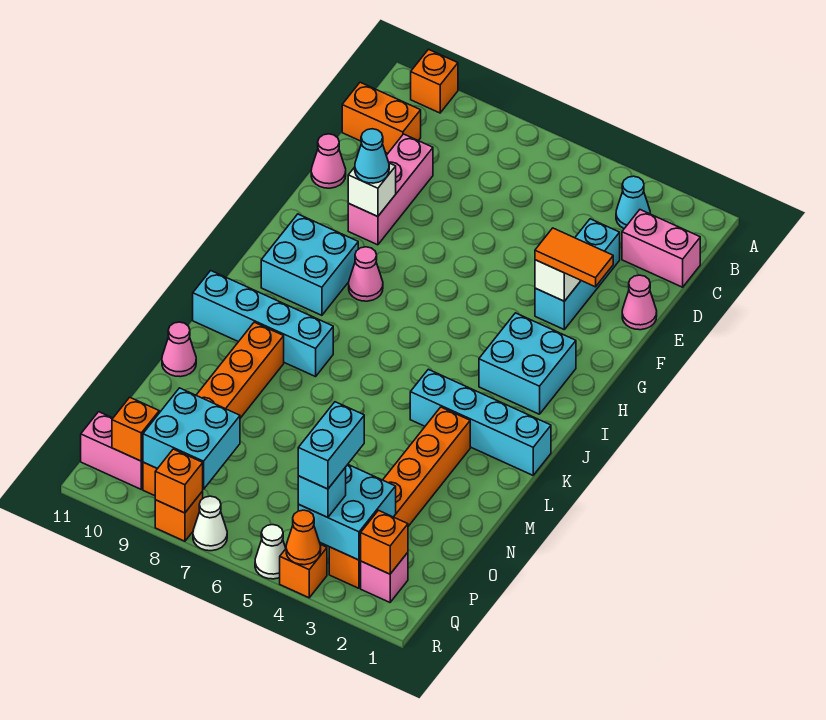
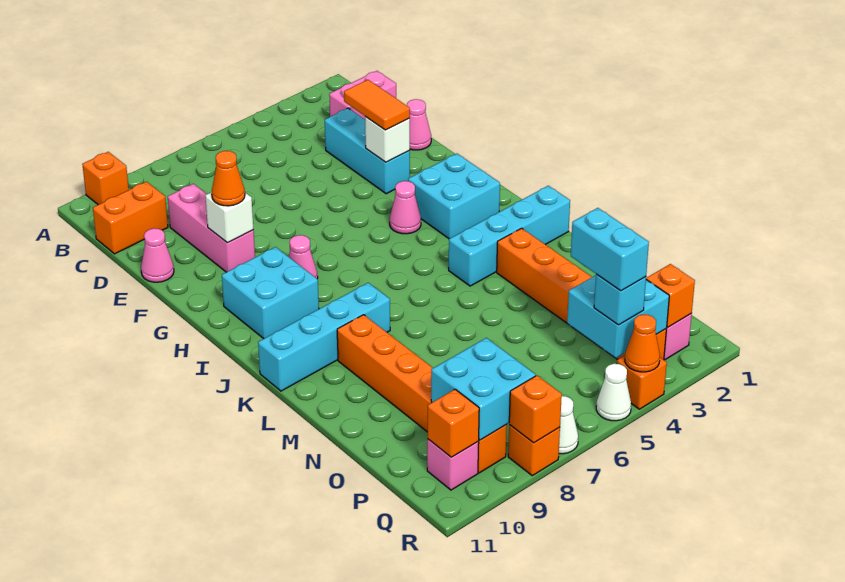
cyan 1x1 cone [616,176,650,229] -> none
orange 1x2 tile [535,228,613,287] -> orange 1x2 tile turned to [344,80,410,130]
cyan 1x1 cone [355,129,389,183] -> orange 1x1 cone [212,151,245,206]
pink 1x1 cone [162,322,196,377] -> pink 1x1 cone moved to [390,181,421,234]
pink 1x2 brick [81,412,143,489] -> pink 1x1 brick [427,439,479,490]

